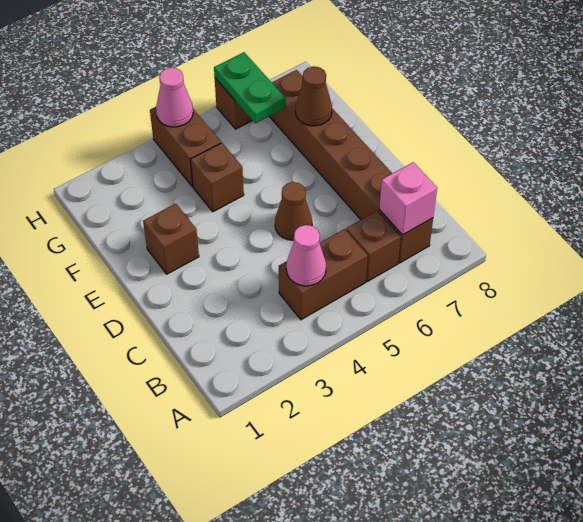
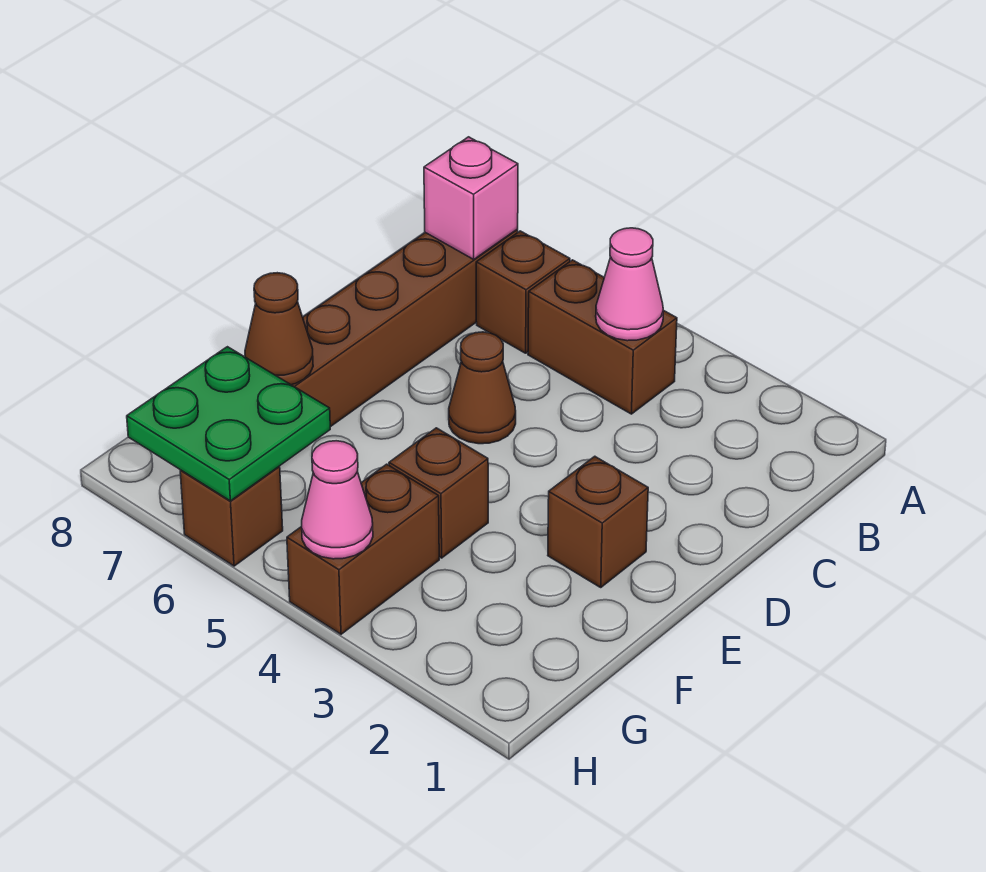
green 1x2 plate [214,52,286,123] -> green 2x2 plate [127,347,330,501]

